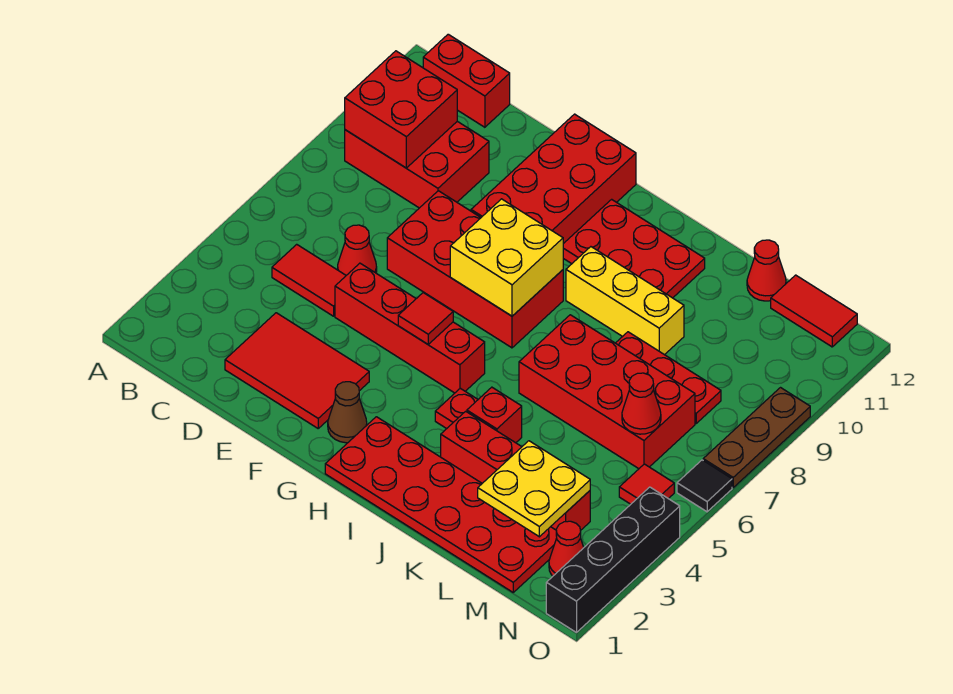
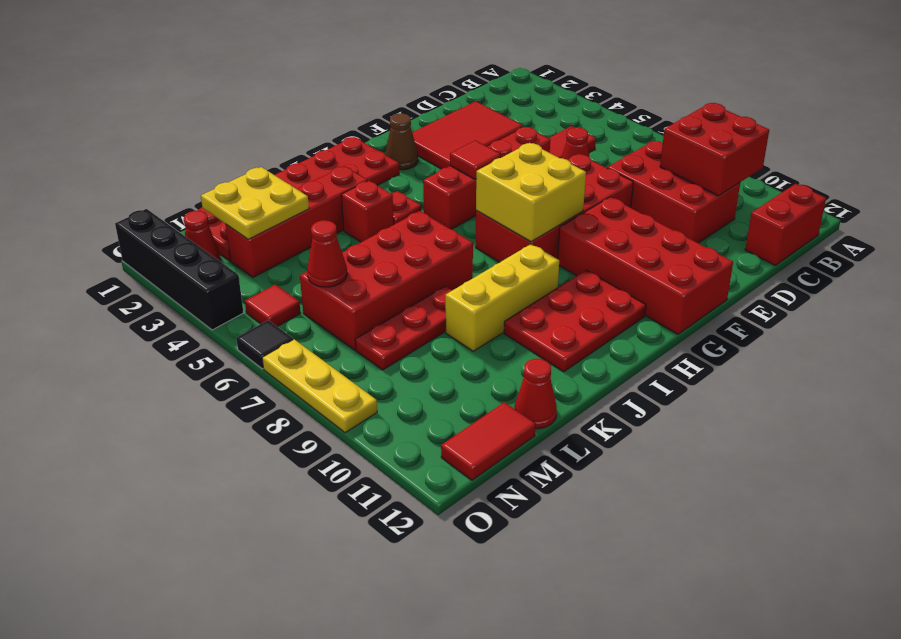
red 2x3 brick [345,121,489,208] -> red 2x3 brick turned to [607,141,740,243]
brown 1x3 plate [703,388,810,487] -> yellow 1x3 plate [262,339,377,433]

